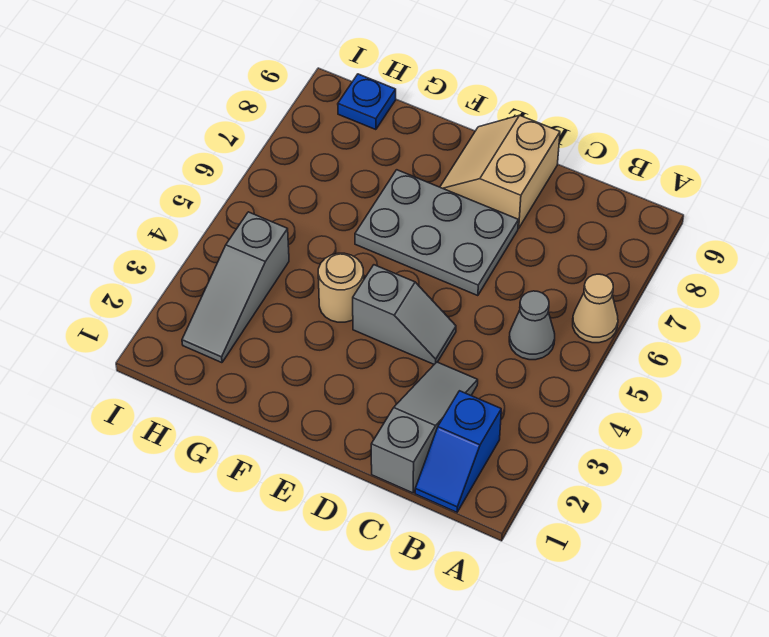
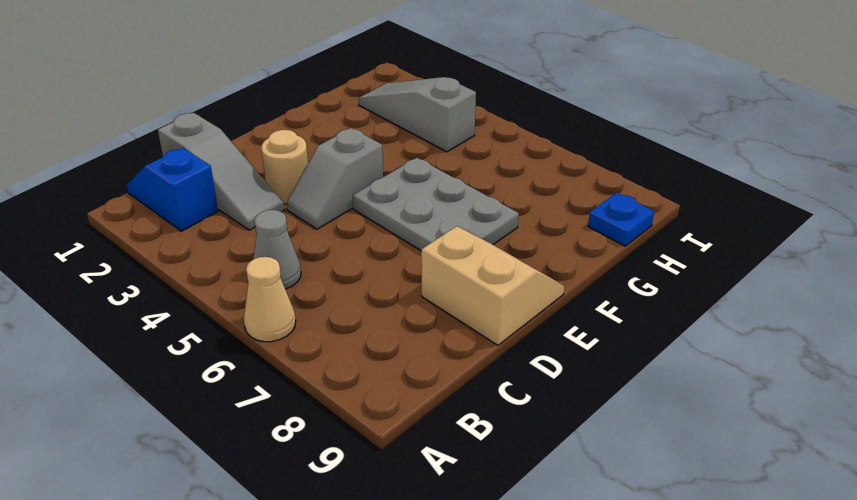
grey 2x3 plate [355,170,518,296] -> grey 2x3 plate turned to [353,158,519,250]
tan 1x1 round brick [318,253,364,322] -> tan 1x1 round brick moved to [261,130,308,204]

